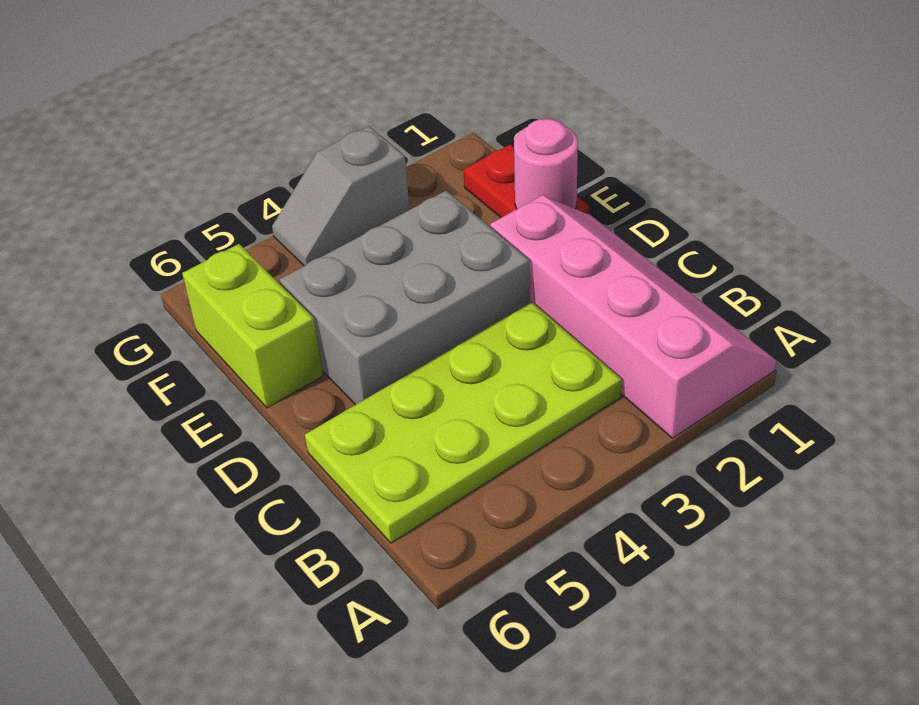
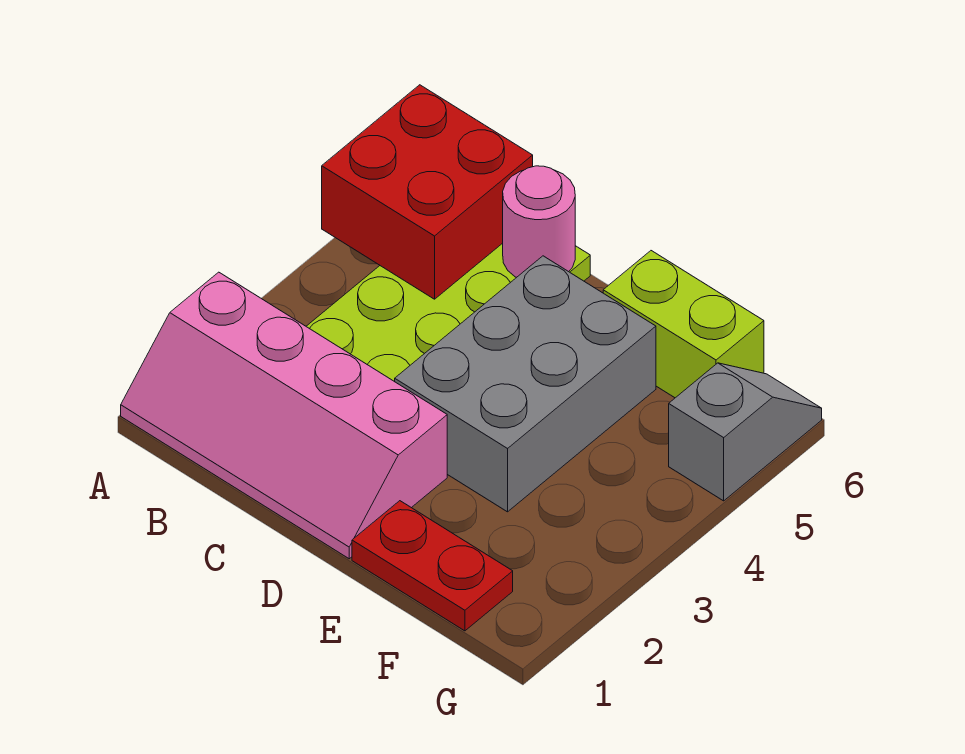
none -> red 2x2 brick [322,85,533,299]
pink 1x1 round brick [514,119,578,209] -> pink 1x1 round brick moved to [503,166,575,277]
grey 1x2 slope [272,126,410,266] -> grey 1x2 slope moved to [669,363,822,501]

